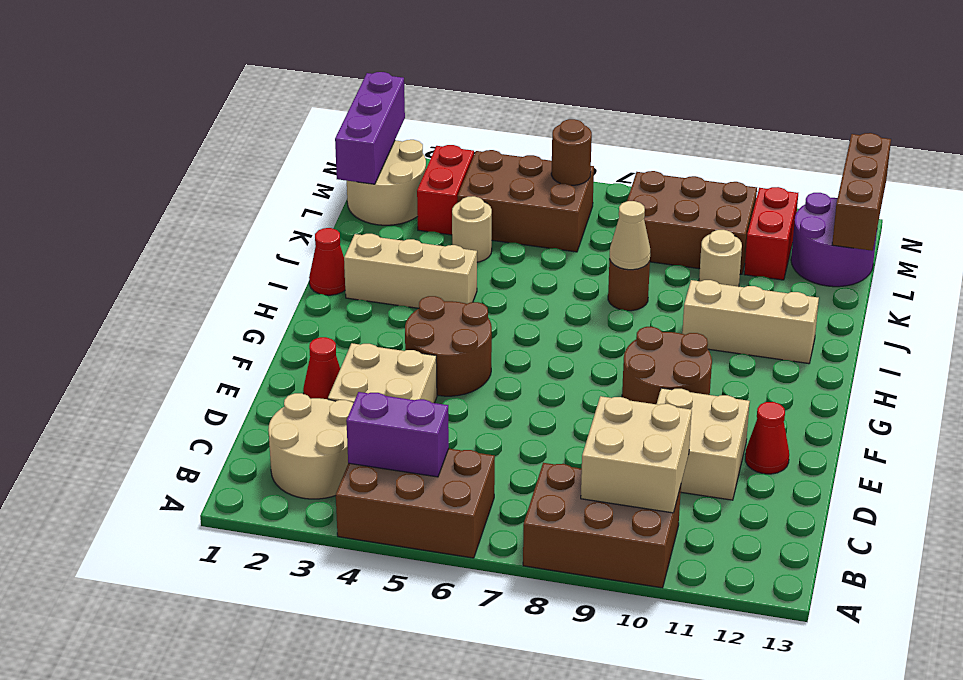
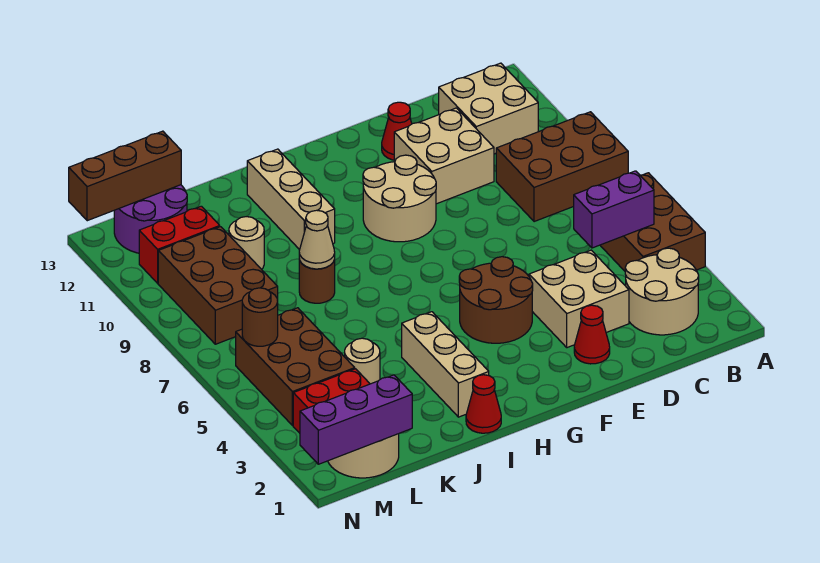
brown 2x3 brick [523,463,681,588] -> brown 2x3 brick turned to [496,112,628,222]
purple 1x2 brick [346,392,449,477] -> purple 1x2 brick turned to [574,171,654,248]
tan 2x2 brick [581,396,692,513] -> tan 2x2 brick moved to [439,63,538,154]
brown 2x2 round brick [622,327,712,404] -> tan 2x2 round brick [363,155,436,242]

